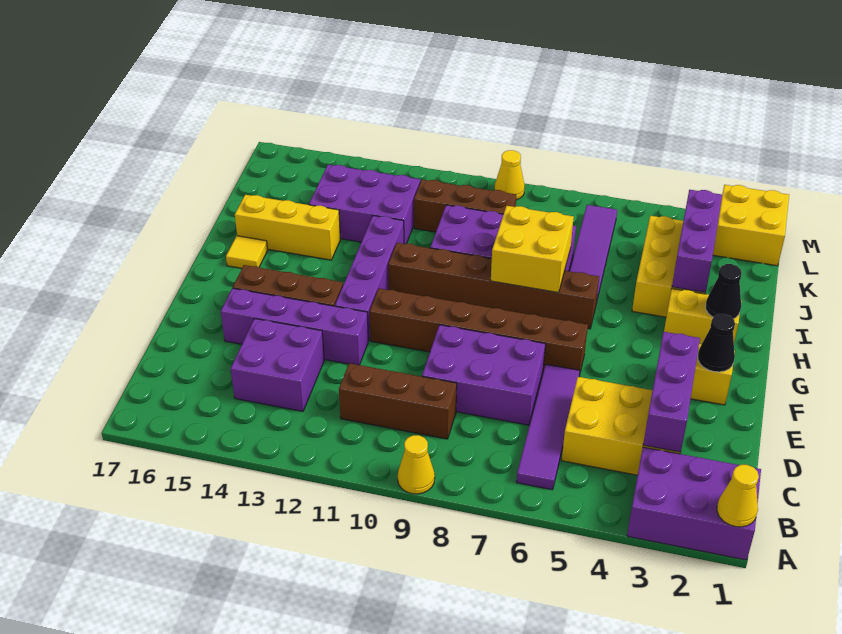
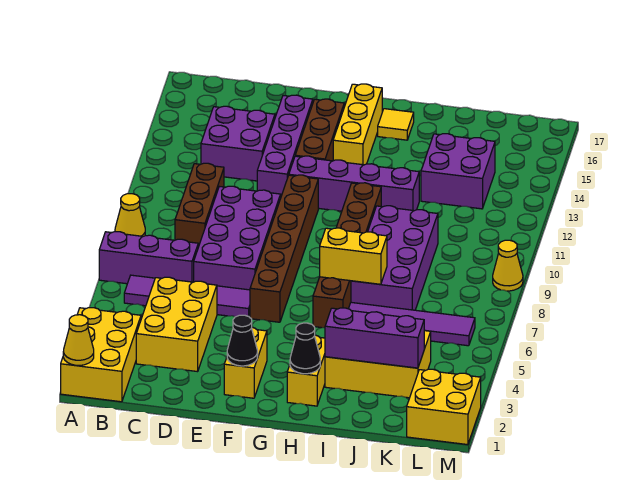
purple 2x3 brick [627,447,761,560] -> yellow 2x3 brick [61,308,141,402]
purple 1x3 brick [643,332,700,452] -> purple 1x3 brick moved to [99,232,198,284]
purple 2x3 brick [422,325,545,425] -> purple 2x4 brick [194,186,281,290]
yellow 2x2 brick [491,206,574,292] -> yellow 1x2 brick [320,228,387,284]
yellow 1x3 brick [235,195,340,260] -> yellow 1x3 brick moved to [333,84,382,165]
purple 2x3 brick [309,165,420,244] -> purple 2x2 brick [421,134,495,209]
brown 1x3 brick [414,180,516,232] -> none

